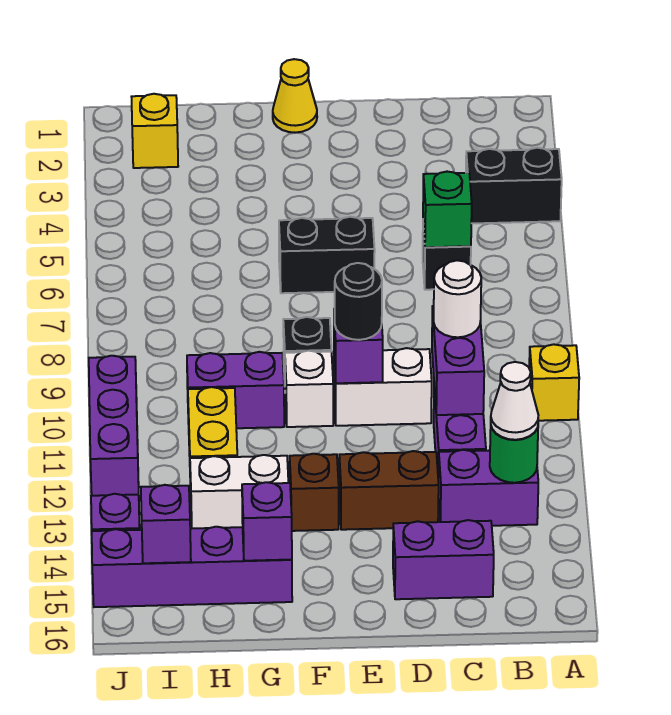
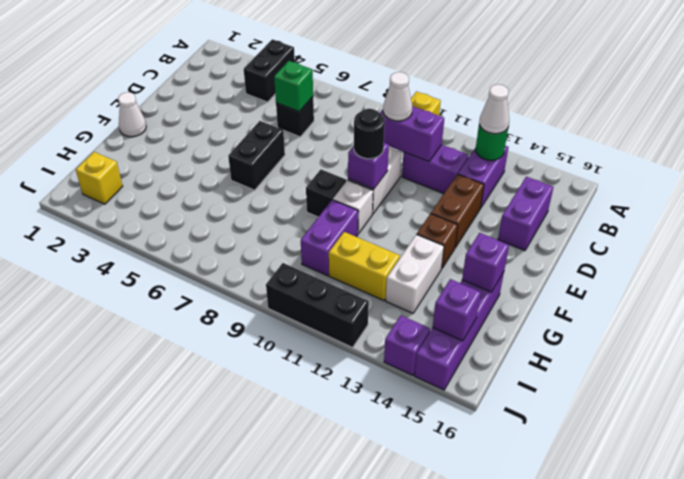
white 1x1 round brick [434,260,481,337] -> white 1x1 cone [383,72,412,121]
yellow 1x1 cone [273,59,317,133] -> white 1x1 cone [118,92,146,137]
purple 1x3 brick [89,356,139,496] -> black 1x3 brick [266,263,369,347]

